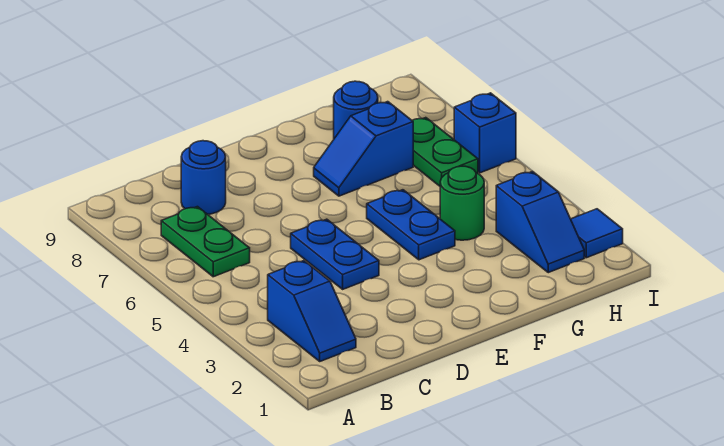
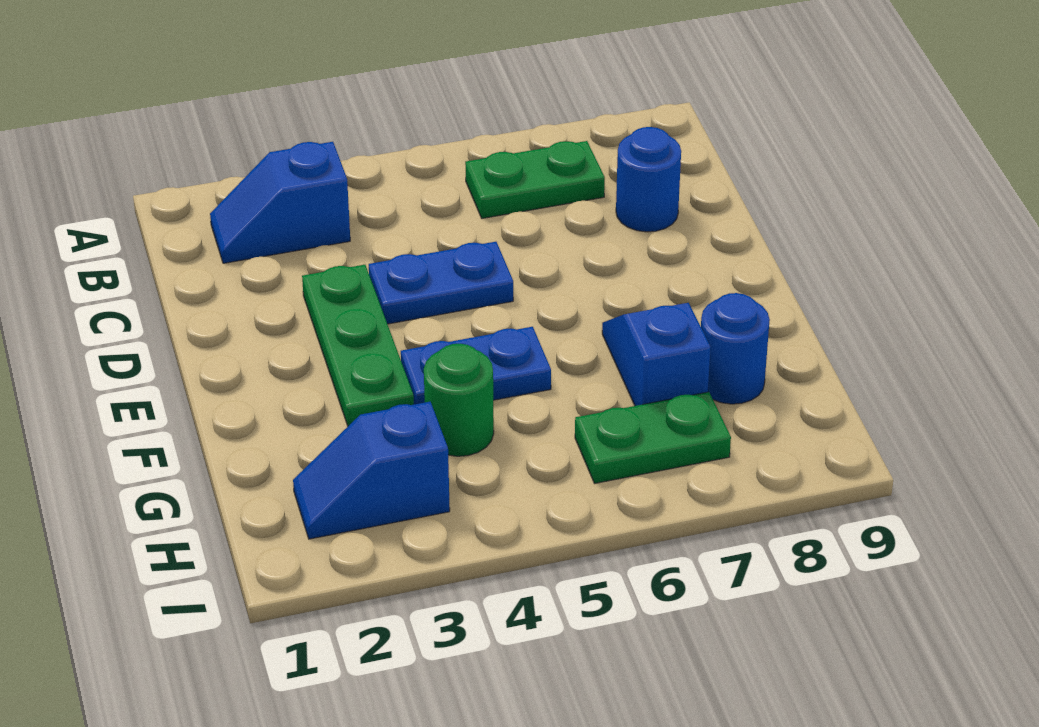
none -> green 1x3 plate [302,265,414,426]
blue 1x1 tile [571,209,623,258] -> none
blue 1x1 brick [454,93,516,173] -> none

